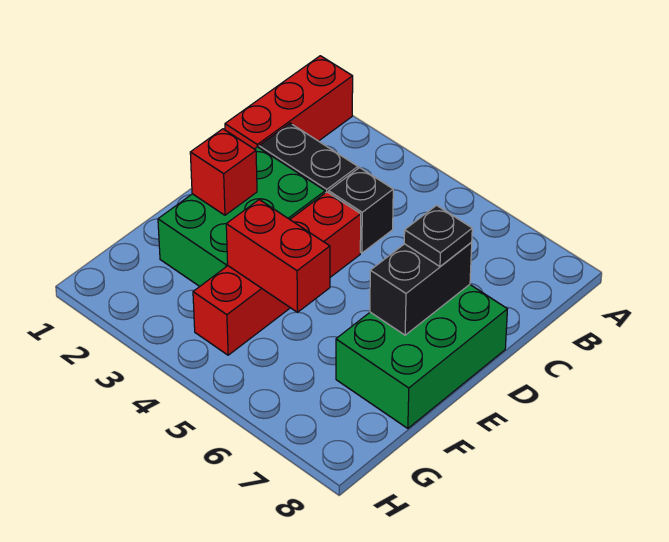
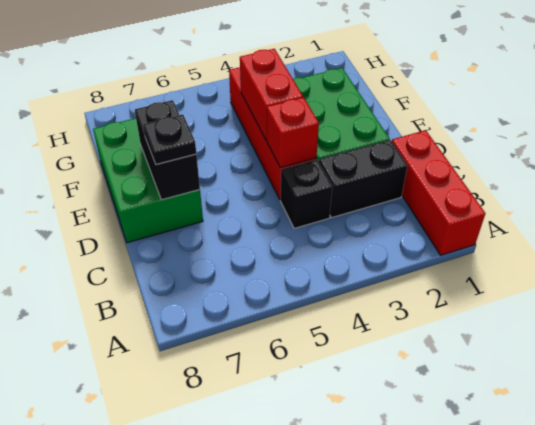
red 1x1 brick [190,129,257,215] -> red 1x1 brick moved to [267,97,319,168]
red 1x2 brick [226,200,330,312] -> red 1x2 brick turned to [240,49,303,140]

